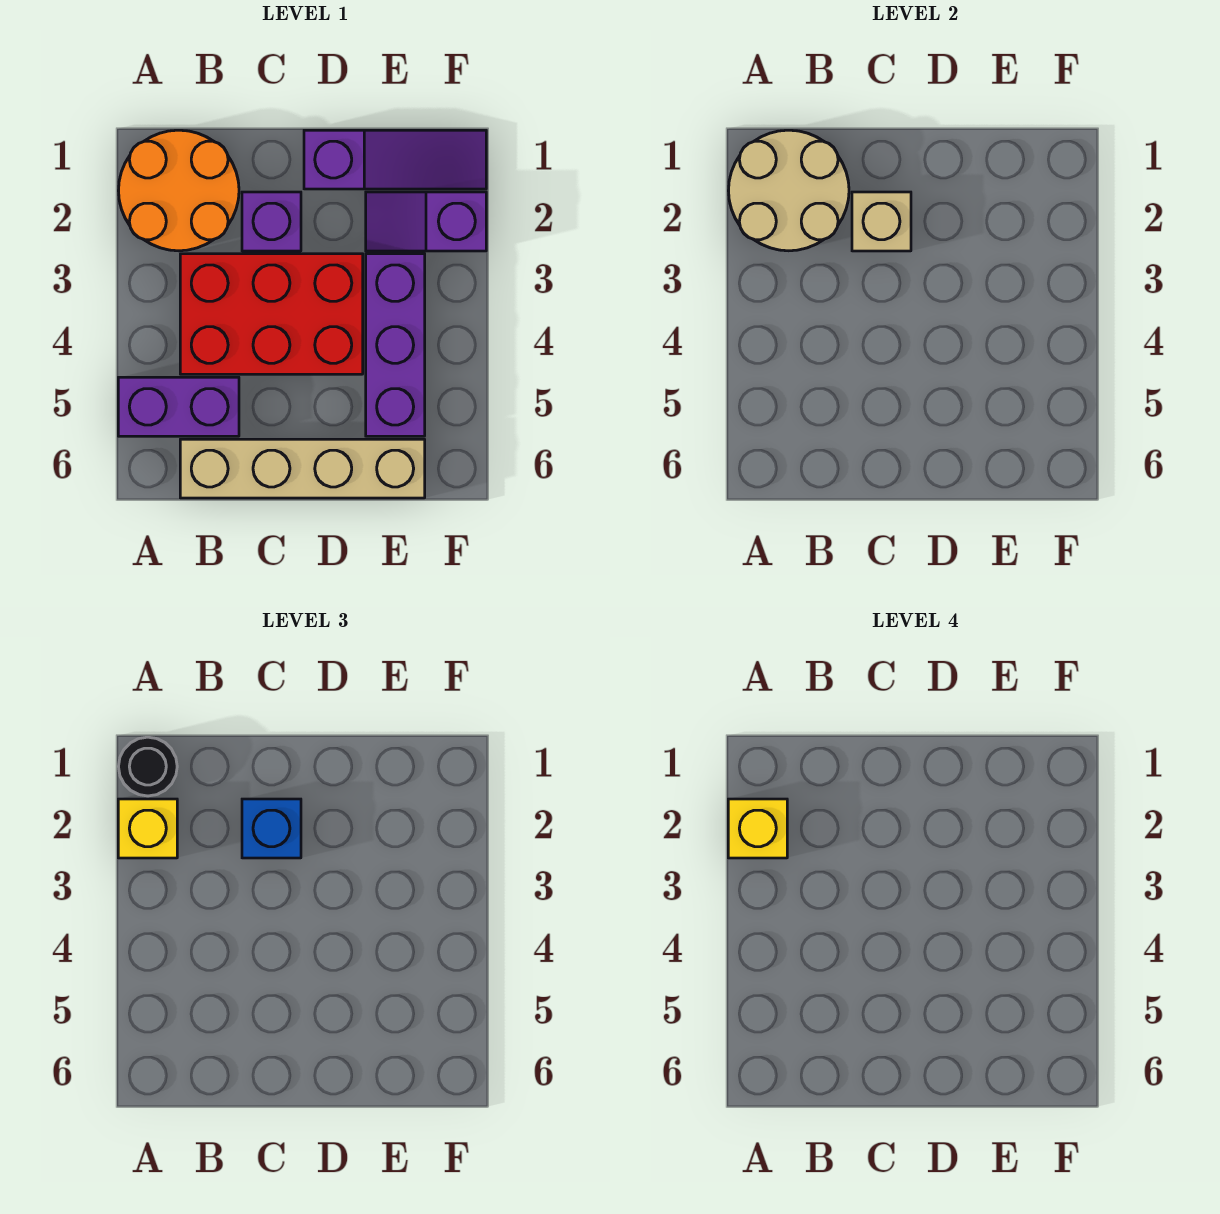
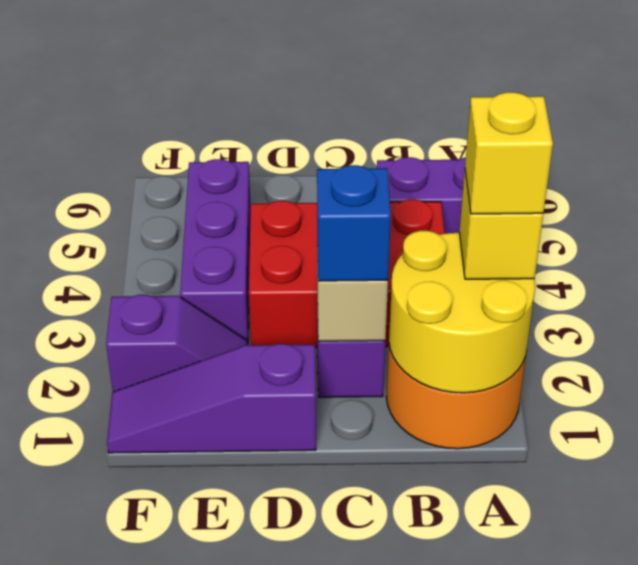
tan 2x2 round brick [728,130,849,251] -> yellow 2x2 round brick [389,231,535,393]
black 1x1 round brick [119,737,177,796] -> none
tan 1x4 brick [180,439,425,498] -> none

